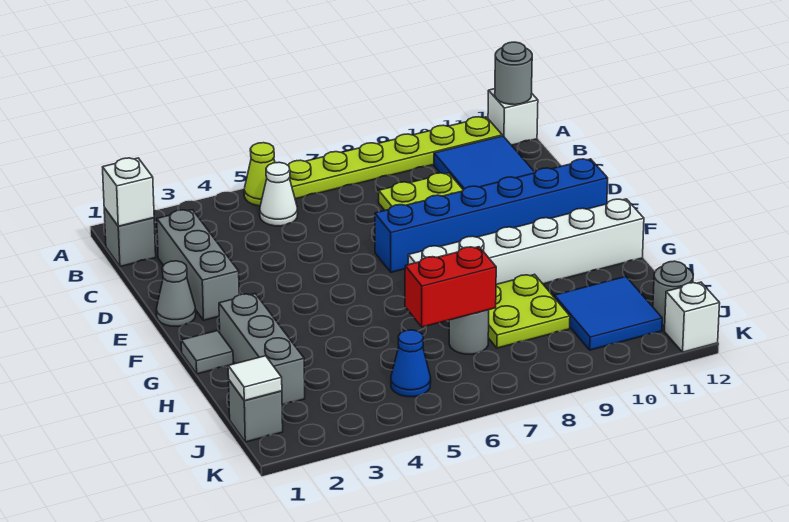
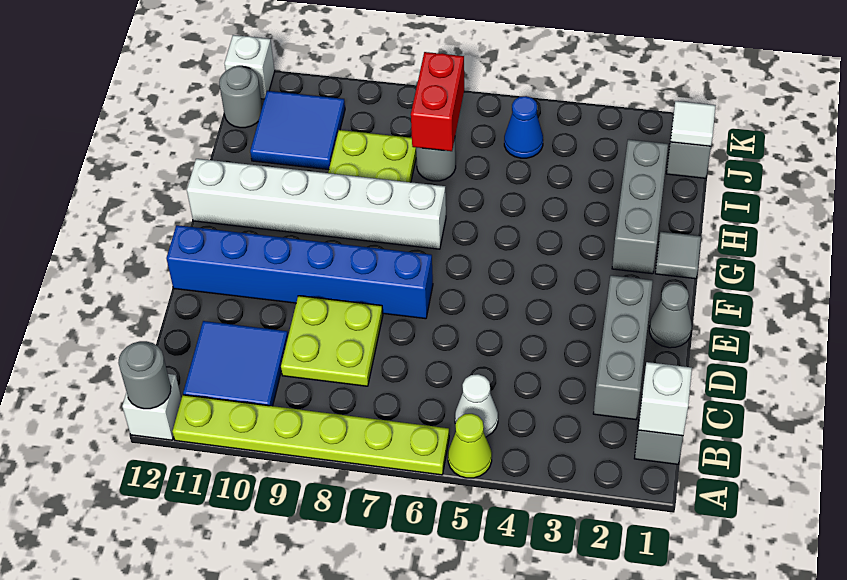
red 1x2 brick [405,247,496,327] -> red 1x2 brick turned to [411,52,464,151]

